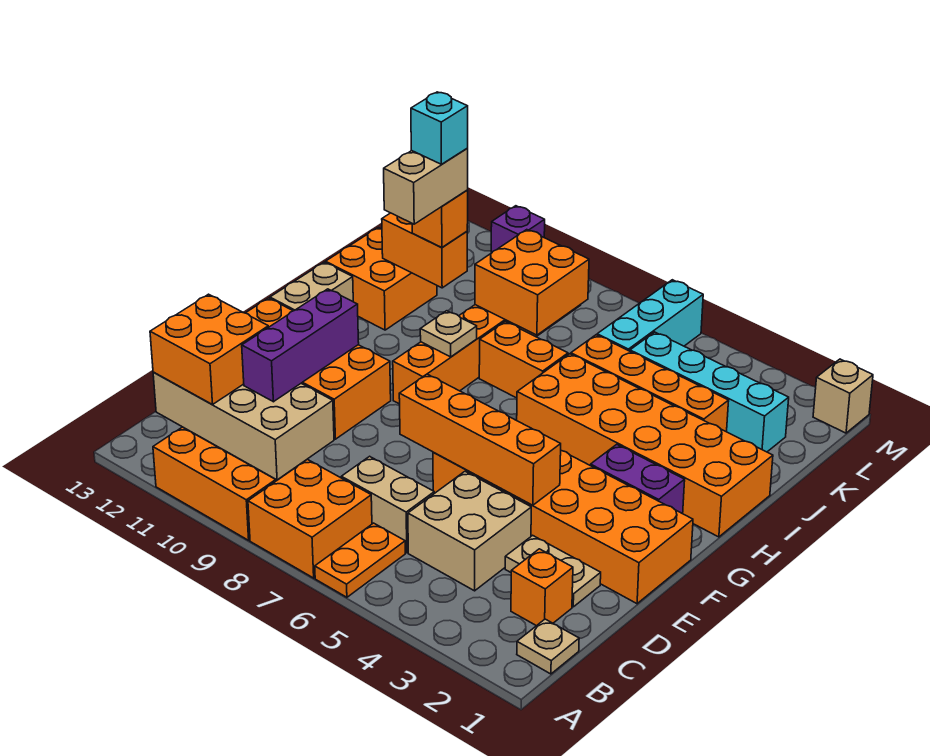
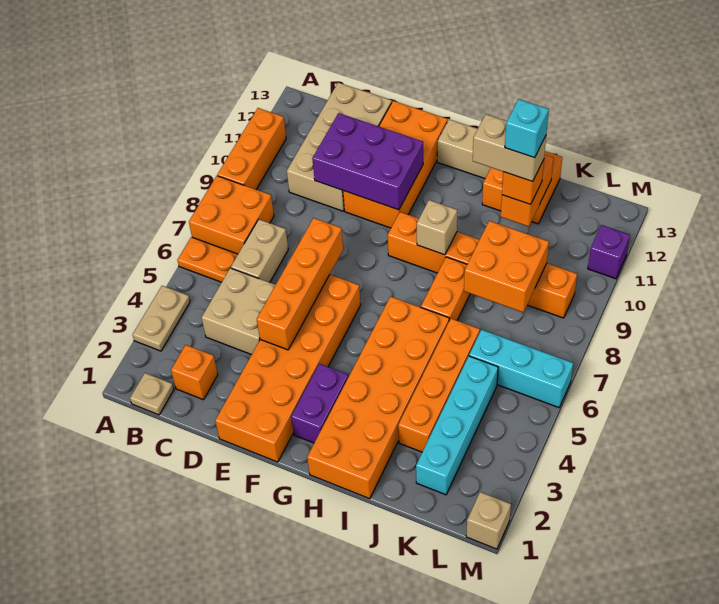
orange 2x2 brick [150,294,269,405] -> none
tan 1x2 plate [505,535,601,607] -> tan 1x2 plate moved to [133,286,190,351]
purple 1x3 brick [242,289,359,402] -> purple 2x3 brick [312,113,423,210]
tan 1x1 plate [420,311,477,357] -> tan 1x1 brick [417,200,457,255]

